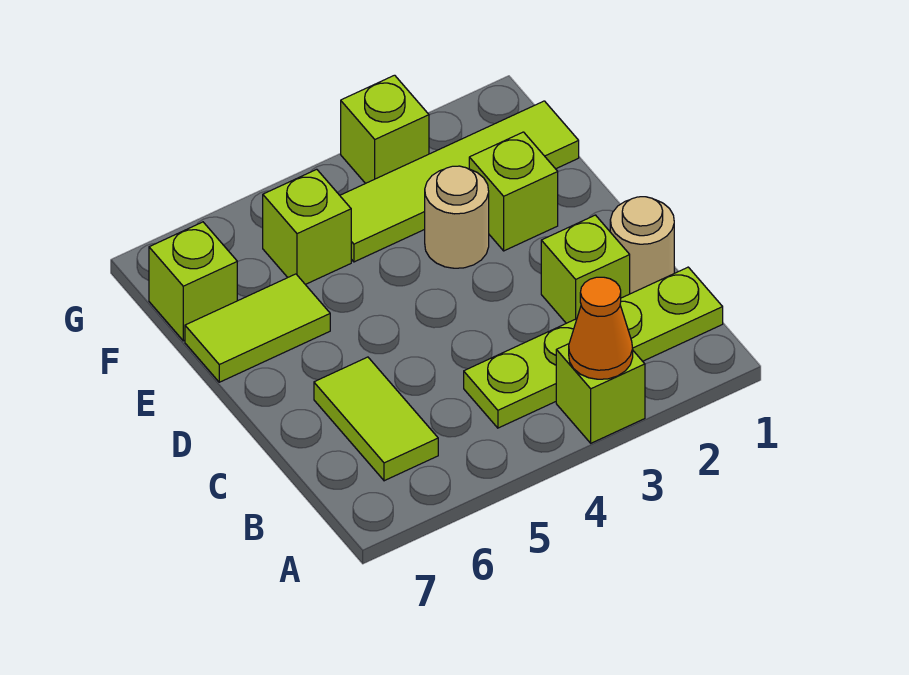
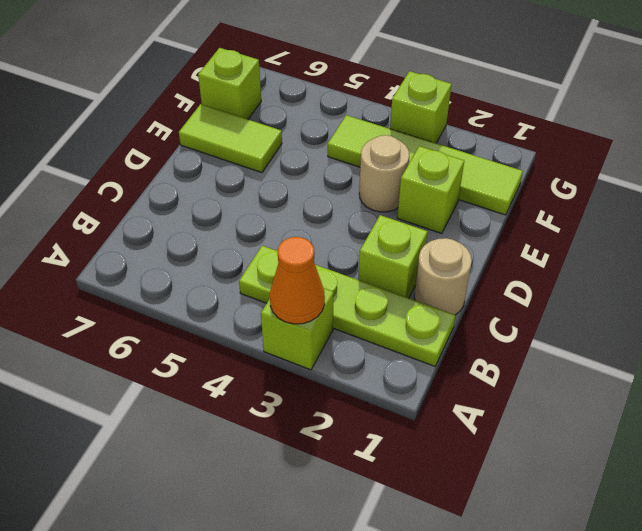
lime 1x2 tile [314,357,438,481] -> none
lime 1x1 brick [263,169,351,285] -> none

